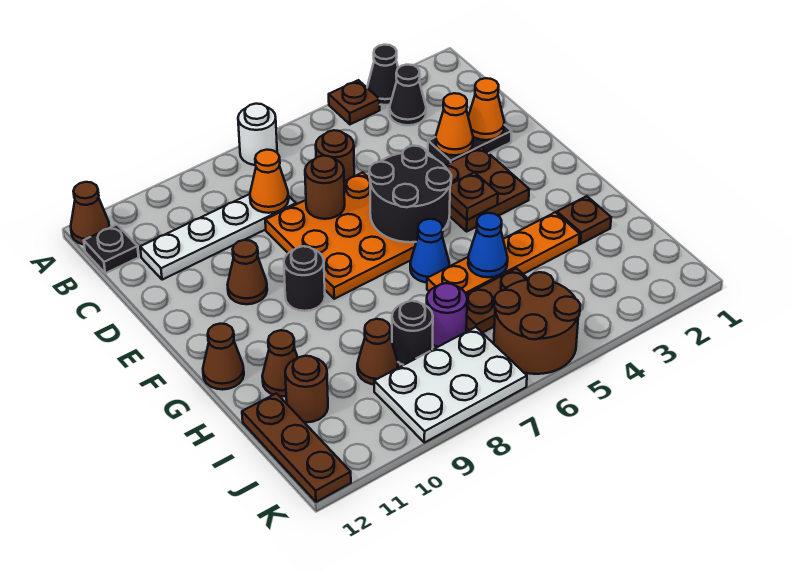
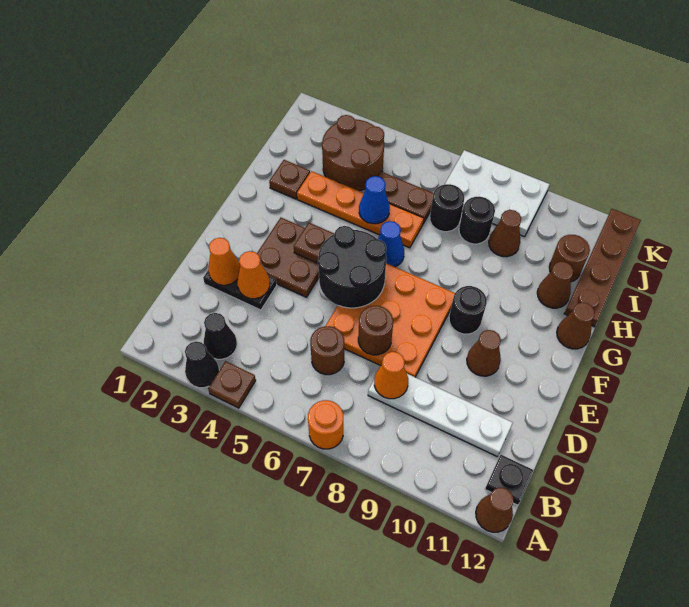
white 1x1 round brick [238,104,277,165] -> orange 1x1 round brick [308,400,343,449]
purple 1x1 round brick [426,283,467,347] -> black 1x1 round brick [430,184,464,232]
brown 1x3 plate [242,393,351,502] -> brown 1x4 plate [564,209,641,327]
brown 2x2 round brick [494,272,580,374] -> brown 2x2 round brick moved to [322,115,384,191]

